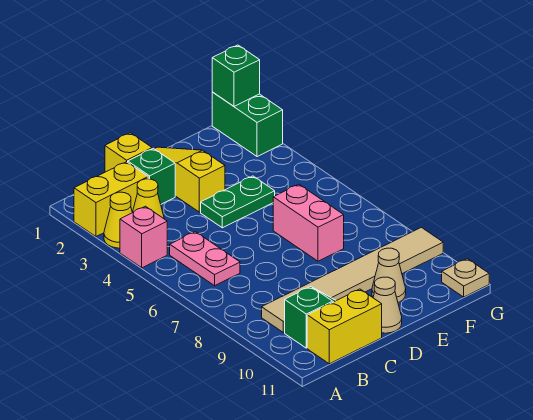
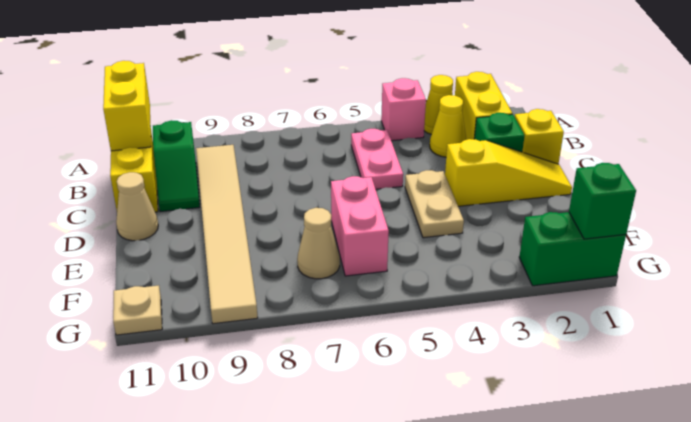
none -> yellow 1x2 brick [103,61,151,151]
pink 1x2 plate [170,232,240,286] -> pink 1x2 plate turned to [351,129,403,189]
green 1x2 plate [201,176,275,228] -> tan 1x2 plate [405,170,464,238]
pink 1x2 brick [273,184,344,261] -> pink 1x2 brick turned to [331,176,389,276]
tan 1x1 cone [372,248,406,302] -> tan 1x1 cone moved to [297,208,340,279]

